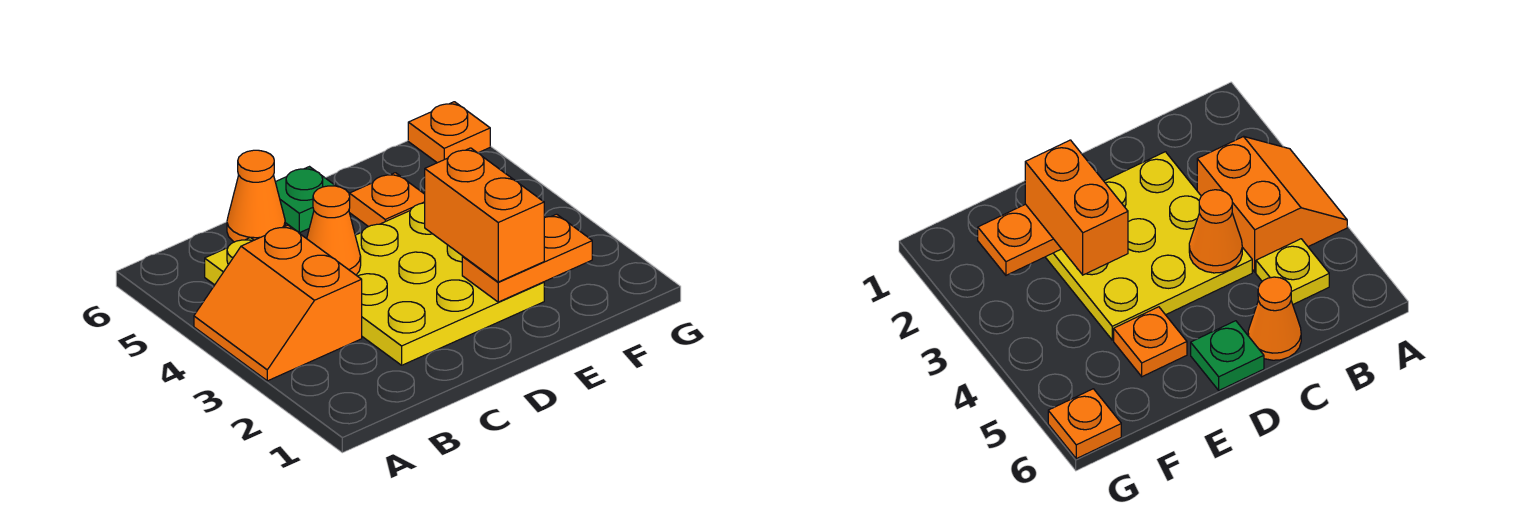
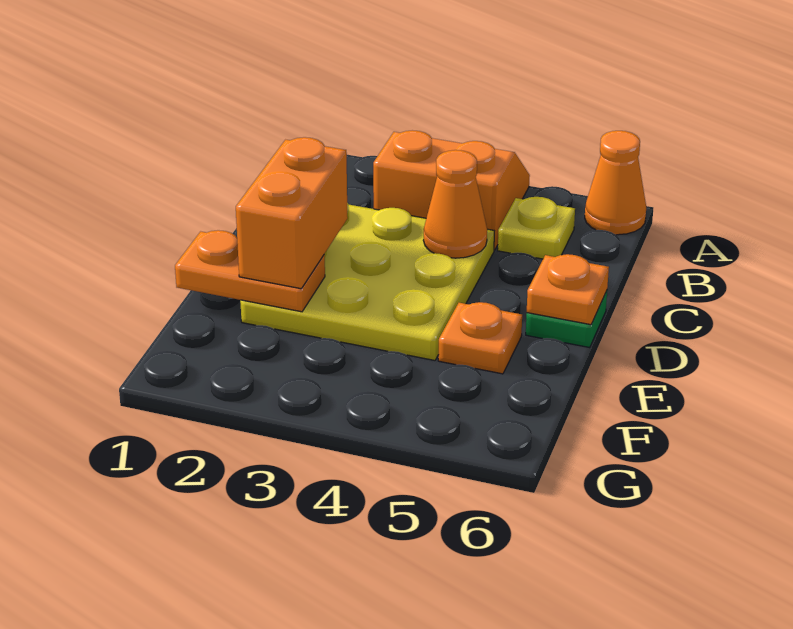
orange 1x1 cone [227,150,285,242] -> orange 1x1 cone moved to [585,131,646,235]
orange 1x2 plate [462,214,592,302] -> orange 1x2 plate turned to [175,230,325,312]
orange 1x2 brick [425,148,544,282] -> orange 1x2 brick turned to [236,137,348,289]
orange 1x1 plate [408,102,490,163] -> orange 1x1 plate moved to [527,254,609,325]

